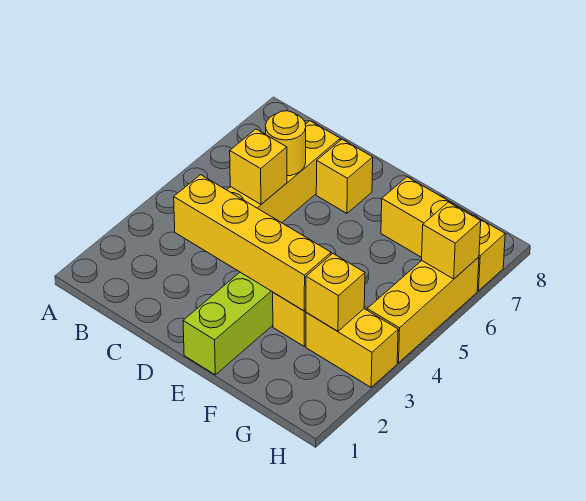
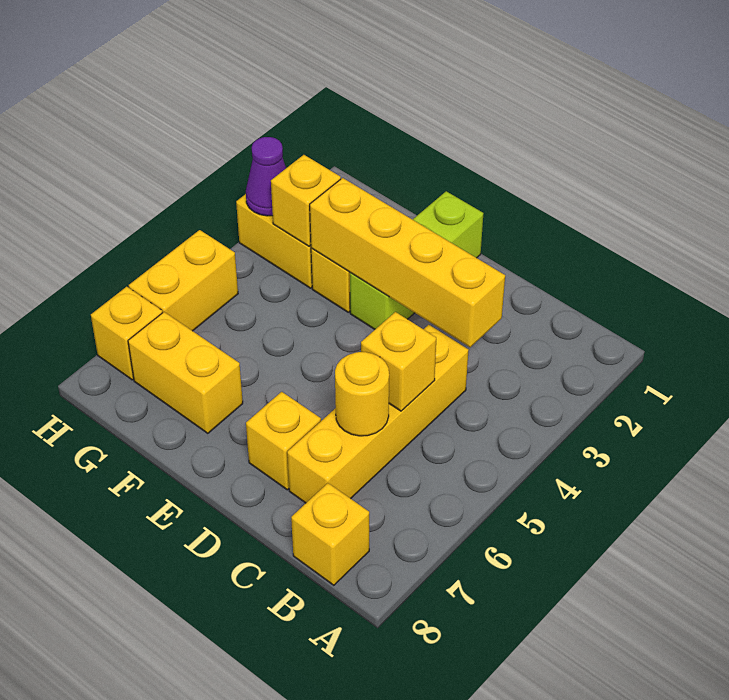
none -> purple 1x1 cone [246,137,286,216]
yellow 1x3 brick [367,257,479,363] -> yellow 1x2 brick [129,230,238,331]
yellow 1x1 brick [422,202,481,279] -> yellow 1x1 brick moved to [291,483,369,585]

